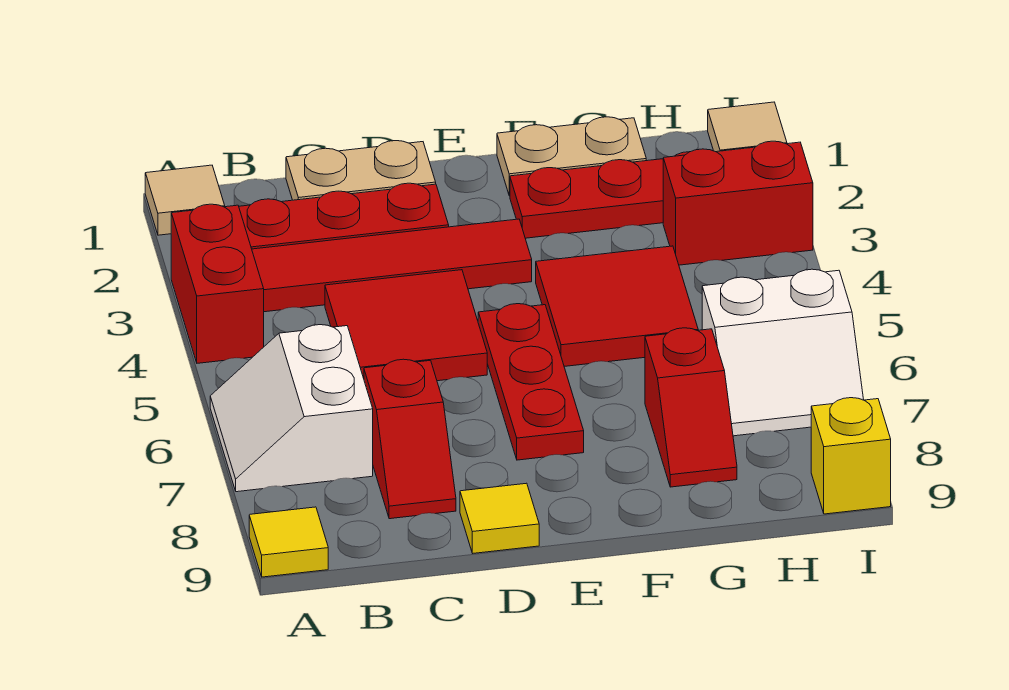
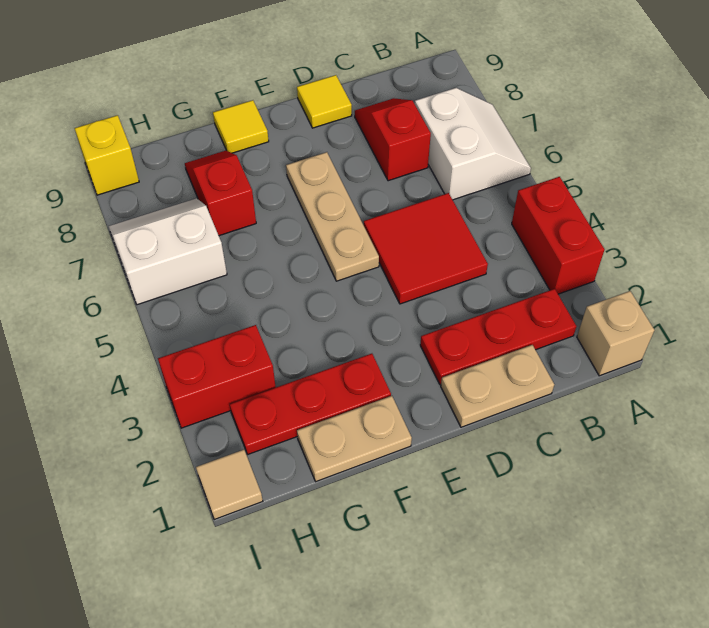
tan 1x1 tile [145,165,225,235] -> tan 1x1 brick [577,291,654,376]
yellow 1x1 tile [249,507,328,577] -> yellow 1x1 tile moved to [213,100,269,153]
red 1x4 tile [252,219,532,312] -> none
red 1x3 plate [478,304,584,460] -> tan 1x3 plate [286,152,379,281]
red 2x2 tile [536,246,698,366] -> none

